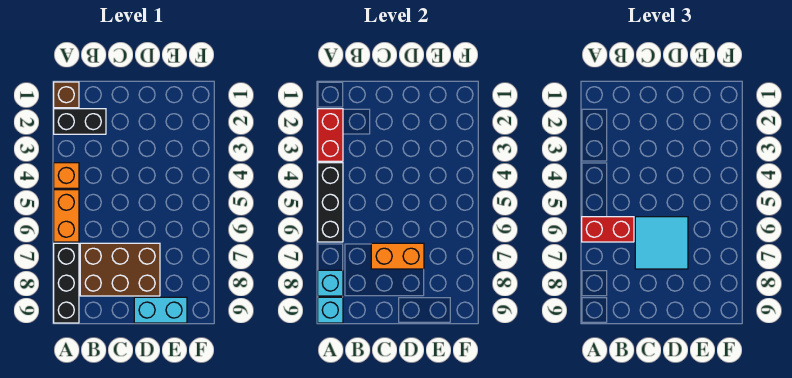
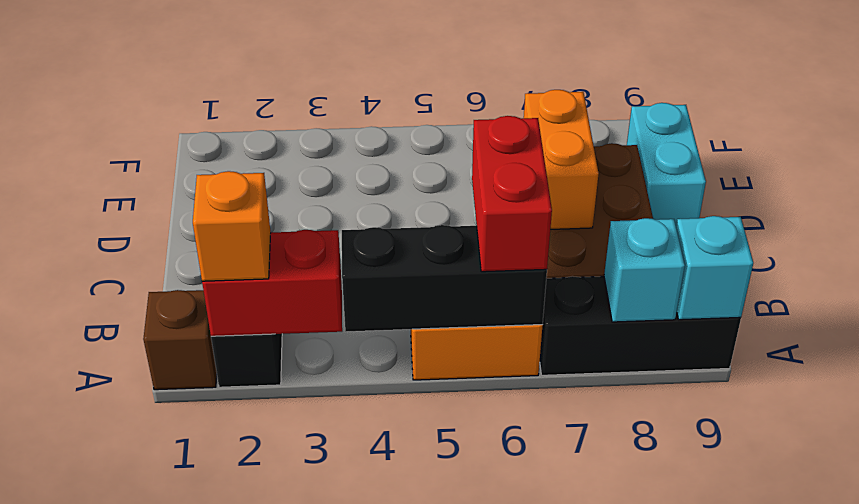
orange 1x1 brick [54,163,79,188] -> orange 1x1 brick moved to [193,171,271,281]
cyan 2x2 tile [635,217,688,269] -> none

